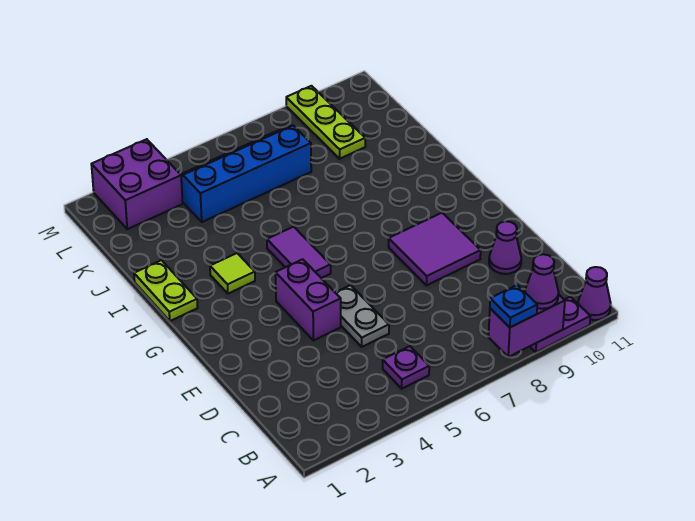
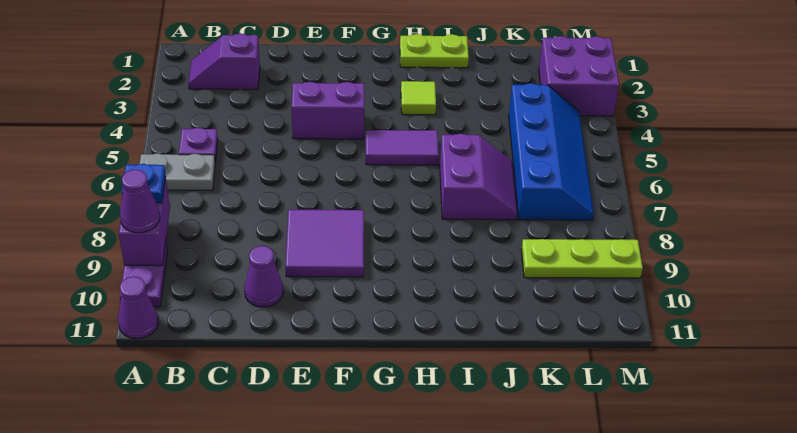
none -> purple 1x2 slope [189,33,260,89]
grey 1x2 plate [335,285,389,347] -> grey 1x2 plate moved to [140,153,215,190]
none -> purple 2x2 slope [440,134,517,220]

